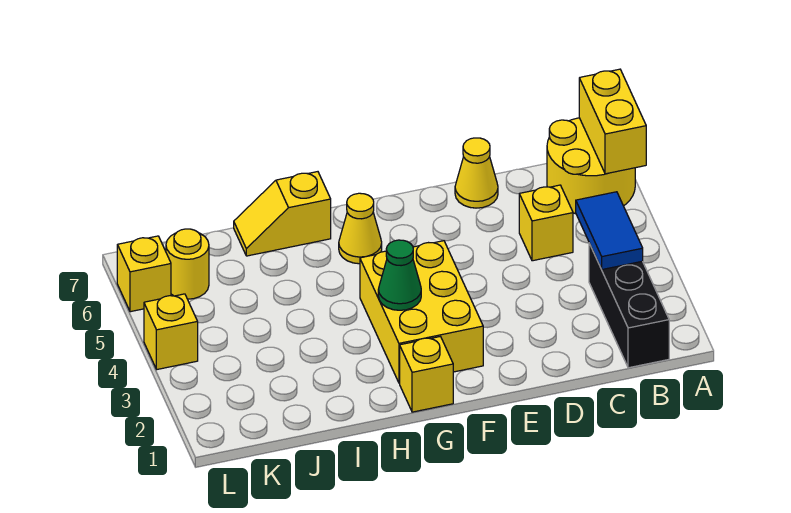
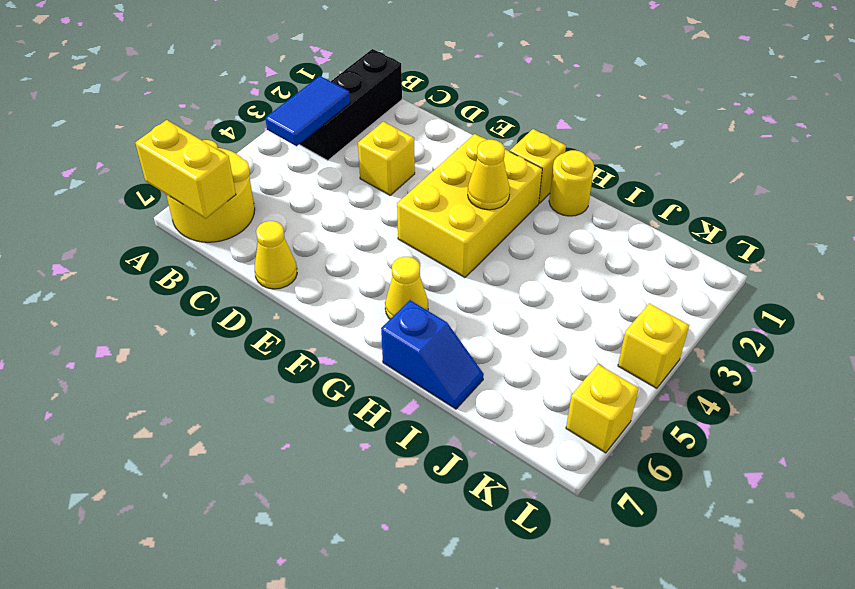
yellow 1x2 brick [579,69,646,174] -> yellow 1x2 brick turned to [135,120,236,218]
yellow 1x1 brick [519,185,573,261] -> yellow 1x1 brick moved to [358,122,415,195]
green 1x1 cone [378,240,421,310] -> yellow 1x1 cone [468,140,510,210]
yellow 1x2 slope [234,172,331,256] -> blue 1x2 slope [381,300,484,409]
yellow 1x1 round brick [166,229,209,299] -> yellow 1x1 round brick moved to [549,150,594,216]

